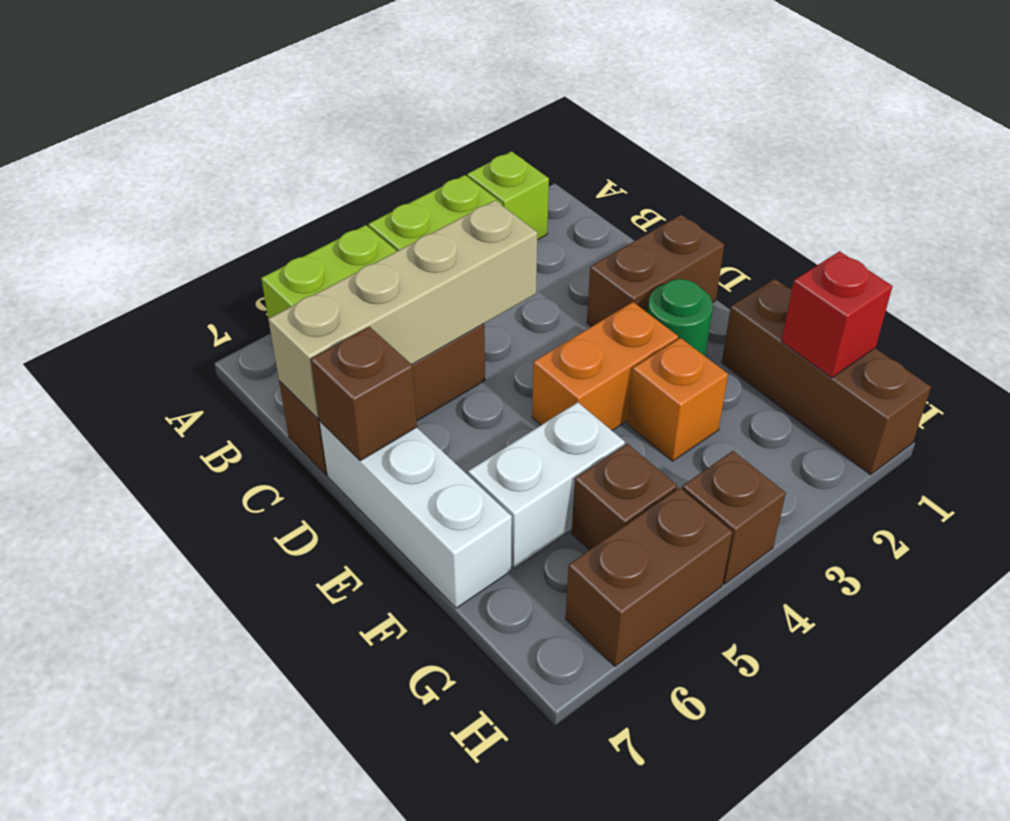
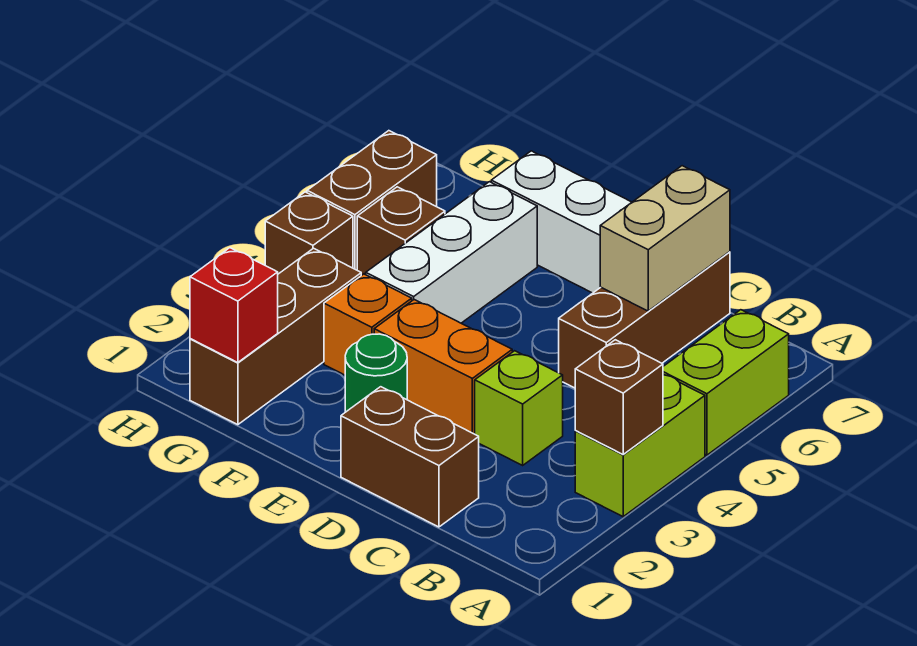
lime 1x1 brick [467,151,549,240] -> lime 1x1 brick moved to [475,351,563,465]
tan 1x4 brick [268,200,537,418] -> tan 1x2 brick [600,166,730,311]
brown 1x2 brick [587,215,724,327] -> brown 1x2 brick turned to [341,387,479,527]
brown 1x1 brick [311,327,417,461] -> brown 1x1 brick moved to [575,340,663,454]
orange 1x2 brick [532,302,678,430] -> orange 1x2 brick turned to [374,300,512,434]
brown 1x3 brick [722,279,931,475] -> brown 1x3 brick turned to [190,248,361,425]
white 1x2 brick [468,402,625,569] -> white 1x3 brick [366,182,537,323]

